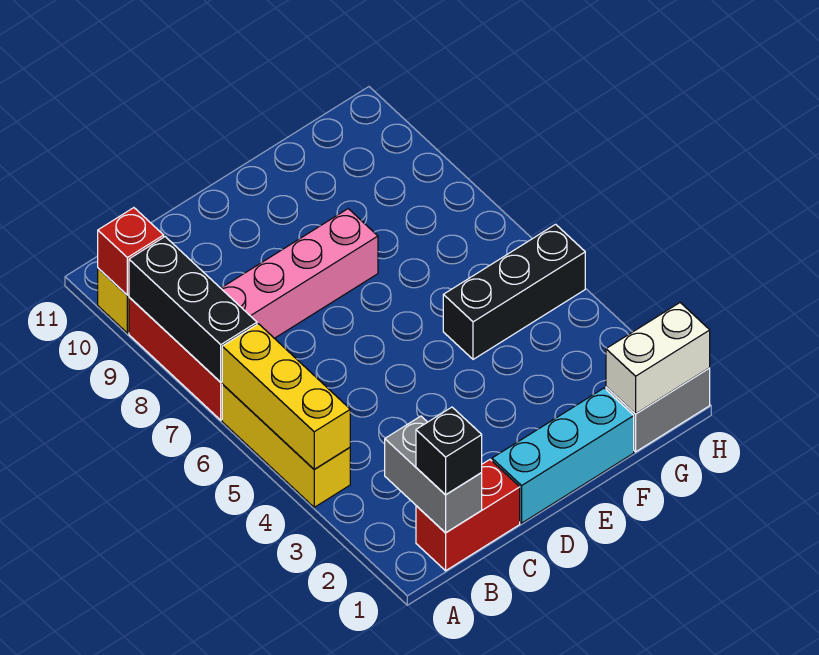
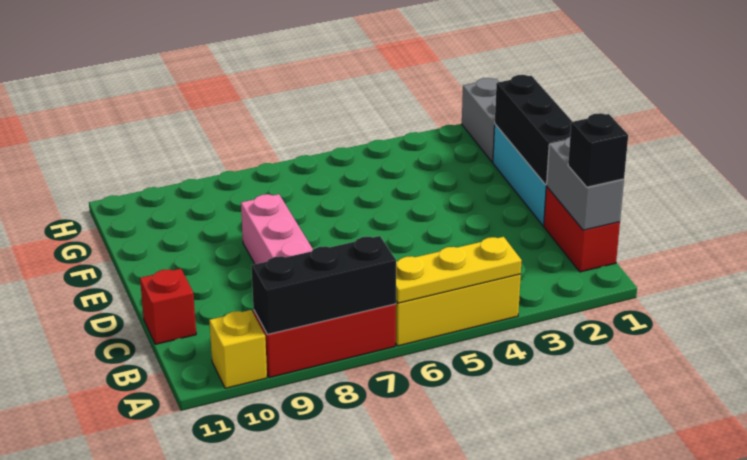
yellow 1x3 brick [222,324,350,469] -> yellow 1x3 plate [396,237,522,303]
red 1x1 brick [98,208,164,295] -> red 1x1 brick moved to [140,269,196,344]
grey 1x2 brick [385,416,482,533] -> grey 1x2 brick turned to [547,137,624,230]
black 1x3 brick [443,224,585,359] -> black 1x3 brick moved to [495,75,573,185]
white 1x2 brick [606,303,710,414] -> none

